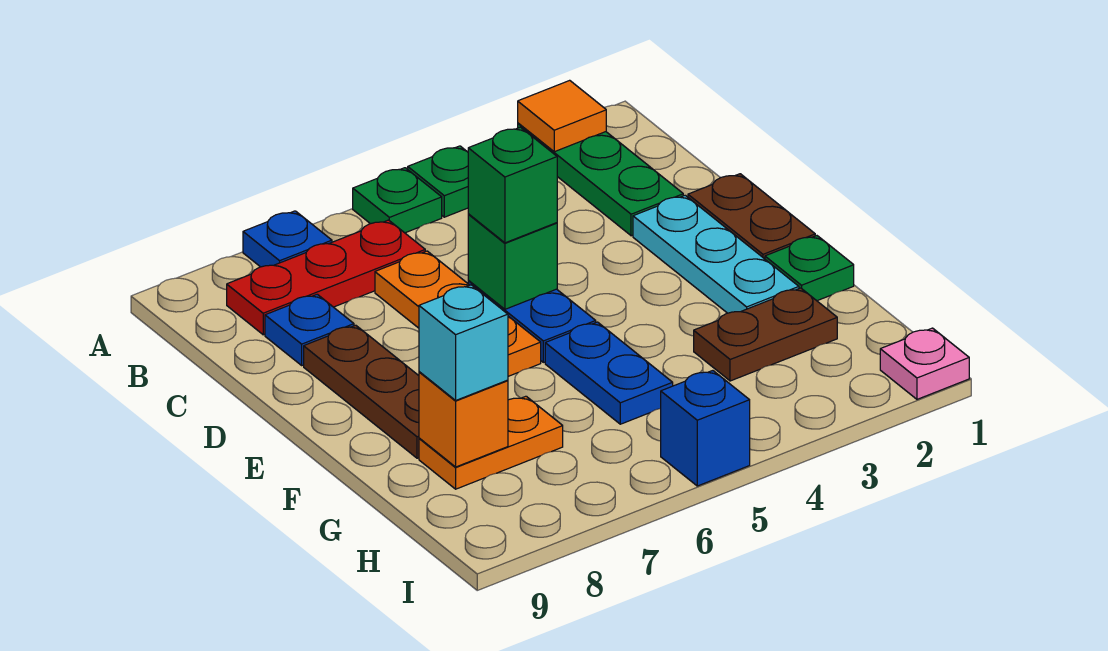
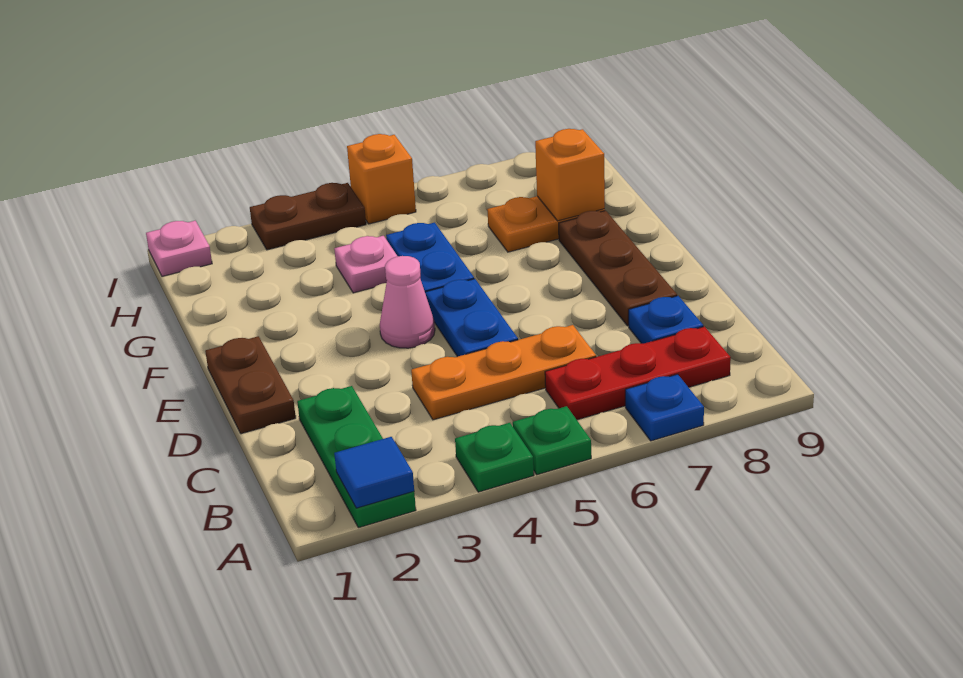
orange 1x1 tile [518,80,606,152] -> blue 1x1 tile [334,437,414,508]
orange 1x3 plate [375,251,541,376] -> orange 1x3 plate turned to [411,325,596,420]
cyan 1x3 plate [633,195,799,313] -> none
green 1x1 brick [468,215,557,309] -> none
green 1x1 brick [468,127,557,243] -> none
none -> pink 1x1 cone [380,256,435,348]
green 1x1 plate [765,236,854,301] -> none
brown 1x2 plate [694,288,837,381] -> brown 1x2 plate moved to [250,183,366,250]
none -> pink 1x1 plate [334,236,398,293]
cyan 1x1 brick [419,285,508,400] -> none
blue 1x1 brick [661,371,750,486] -> orange 1x1 brick [347,134,416,224]

